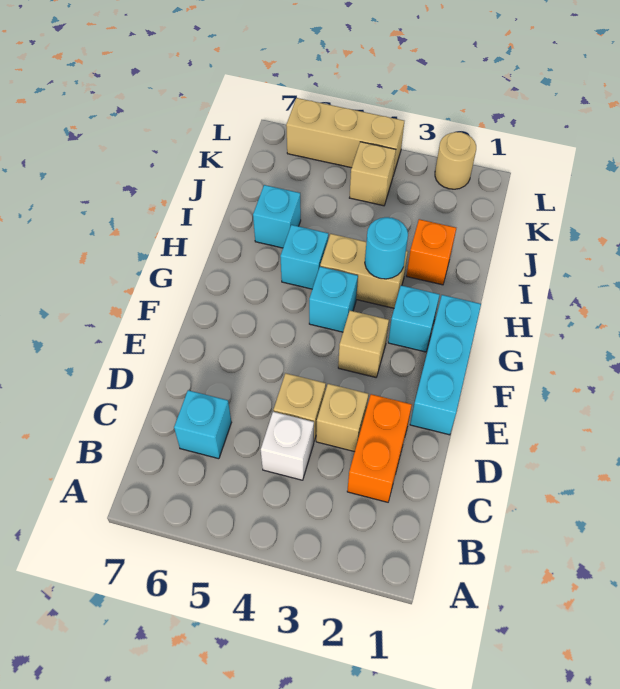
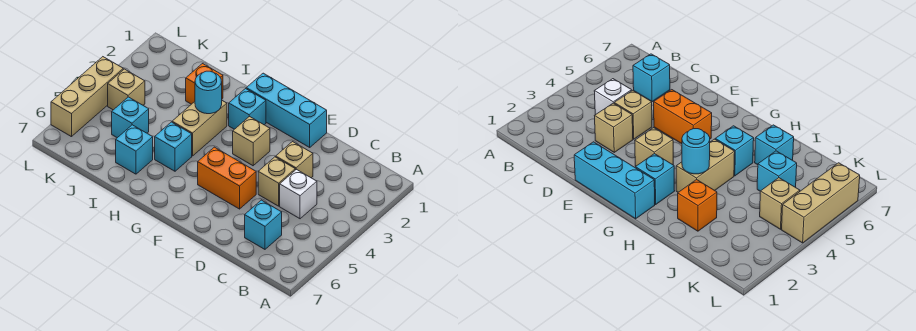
orange 1x2 brick [347,394,412,502] -> orange 1x2 brick moved to [198,147,256,209]
cyan 1x1 brick [309,267,358,332] -> cyan 1x1 brick moved to [112,97,149,138]
tan 1x1 round brick [435,132,476,189] -> none

